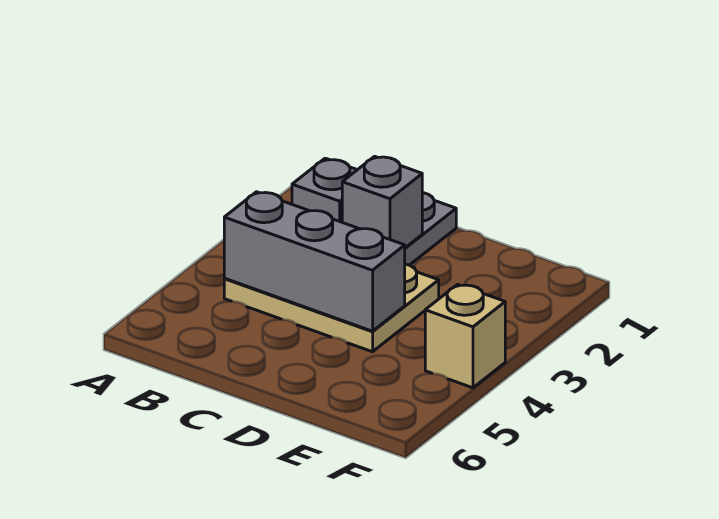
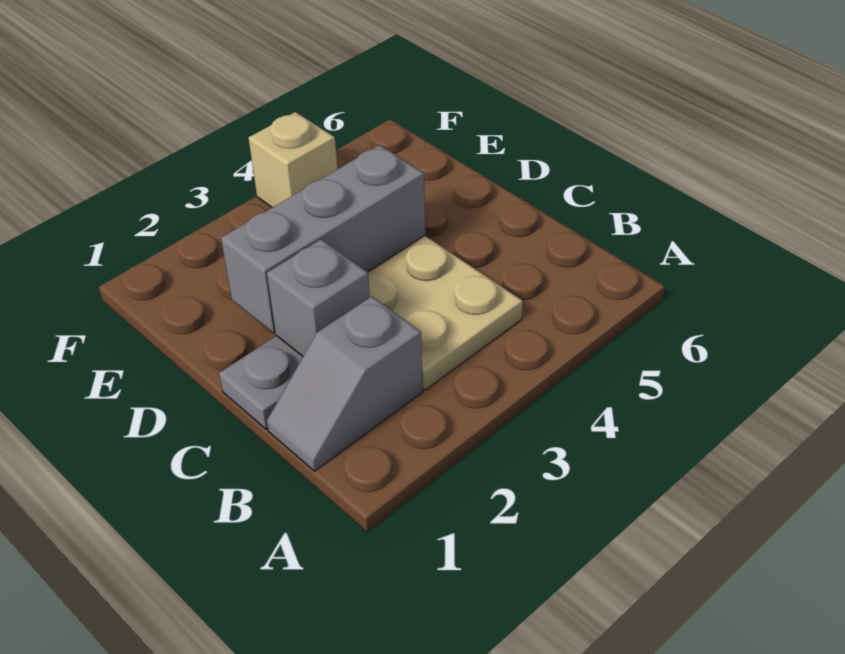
grey 1x3 brick [224,192,405,331] -> grey 1x3 brick turned to [221,145,425,333]

